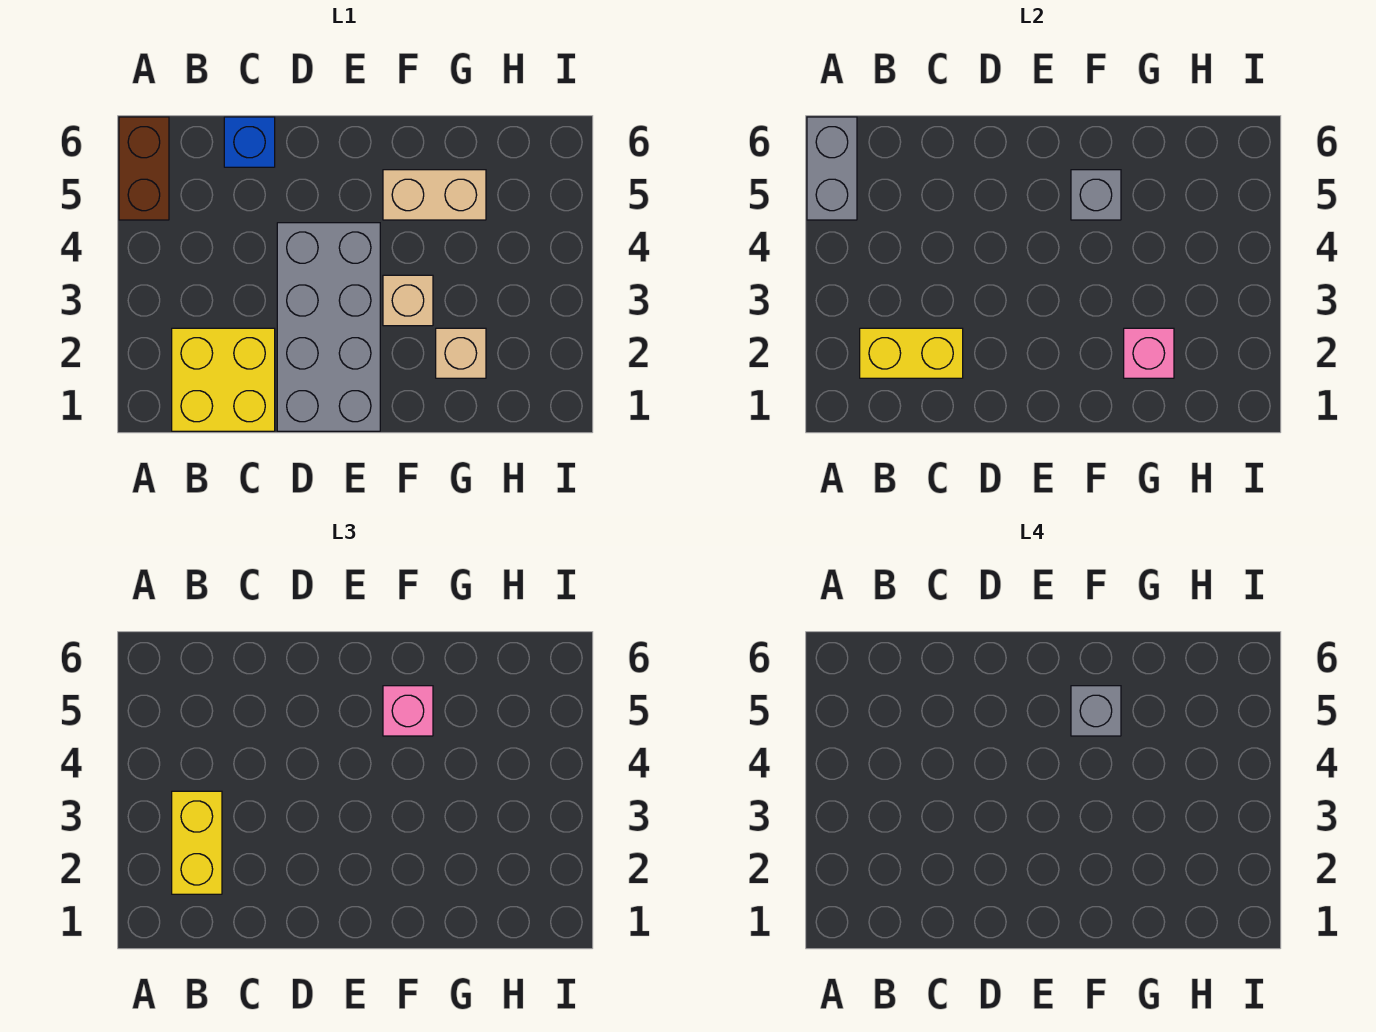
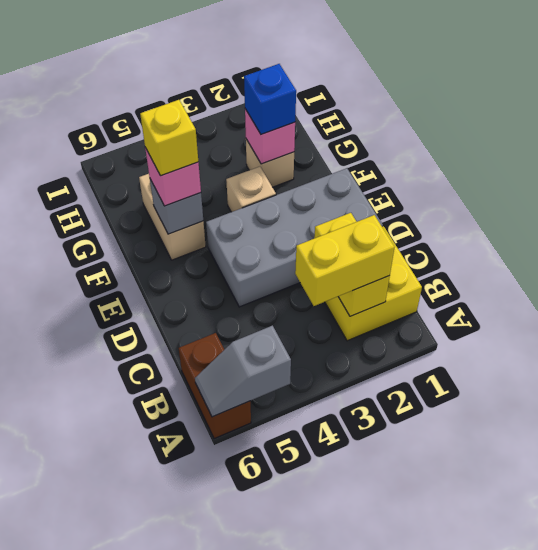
brown 1x2 brick [119,117,169,220] -> brown 1x2 brick turned to [179,333,251,439]
grey 1x2 brick [807,117,857,220] -> grey 1x2 slope [195,326,291,417]
blue 1x1 brick [224,117,275,167] -> blue 1x1 brick moved to [244,64,296,134]
grey 1x1 brick [1071,686,1121,736] -> yellow 1x1 brick [140,100,198,176]

